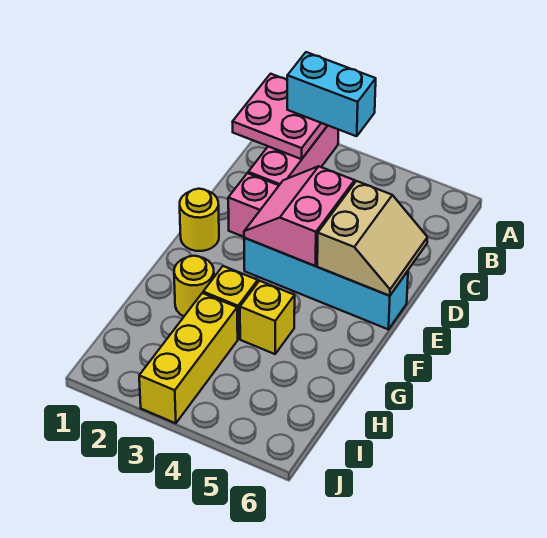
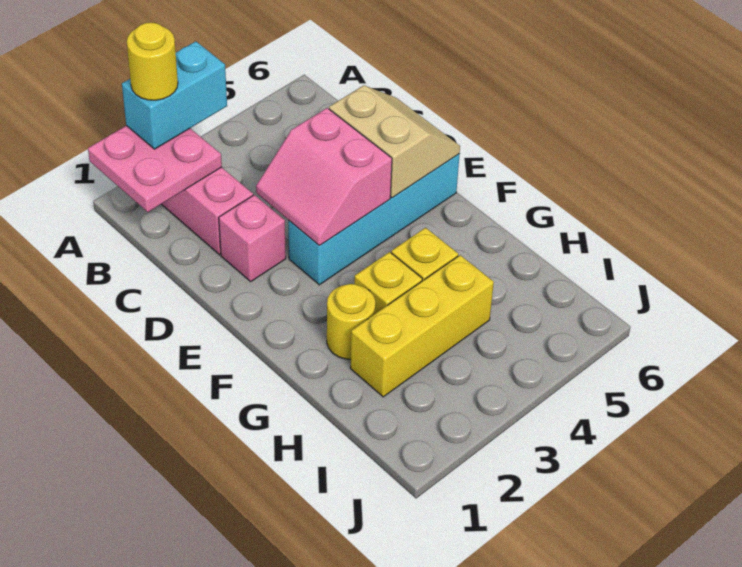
yellow 1x1 round brick [180,189,219,251] -> yellow 1x1 round brick moved to [127,22,178,100]
yellow 1x3 brick [139,293,238,423] -> yellow 1x3 brick turned to [350,255,494,397]

